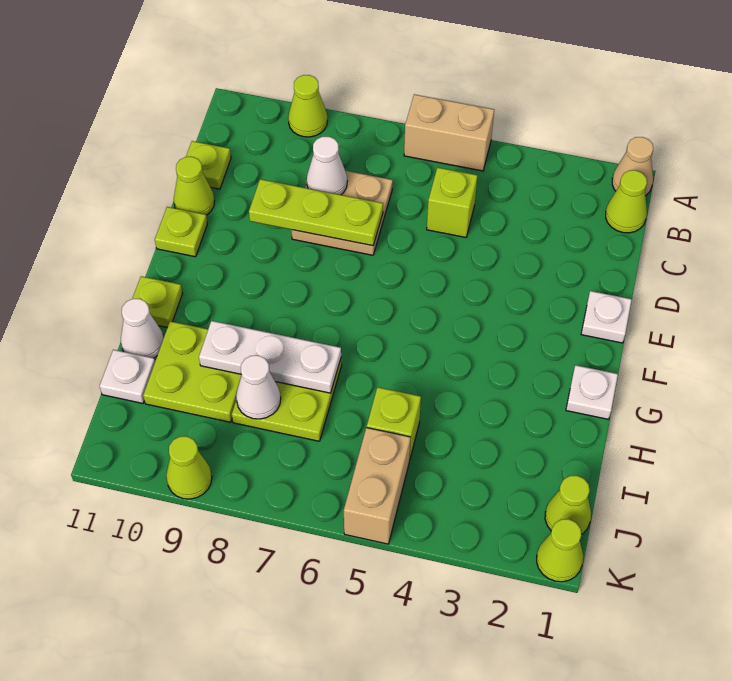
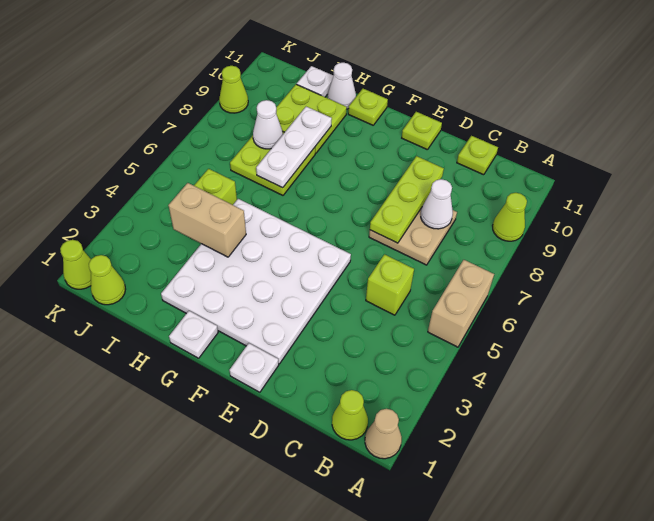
lime 1x1 cone [174,157,215,215] -> none
none -> white 4x4 plate [161,199,351,364]
tan 1x2 brick [344,428,411,544] -> tan 1x2 brick moved to [168,183,246,257]

